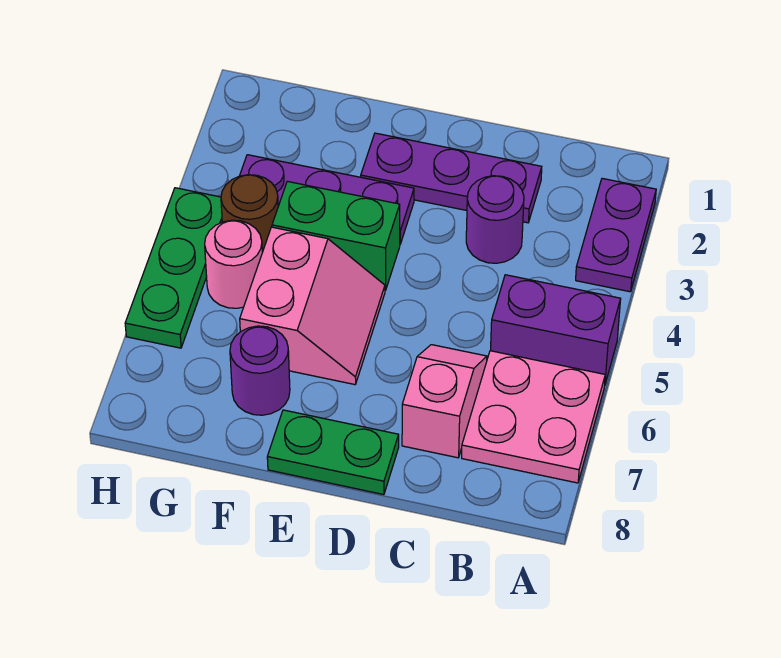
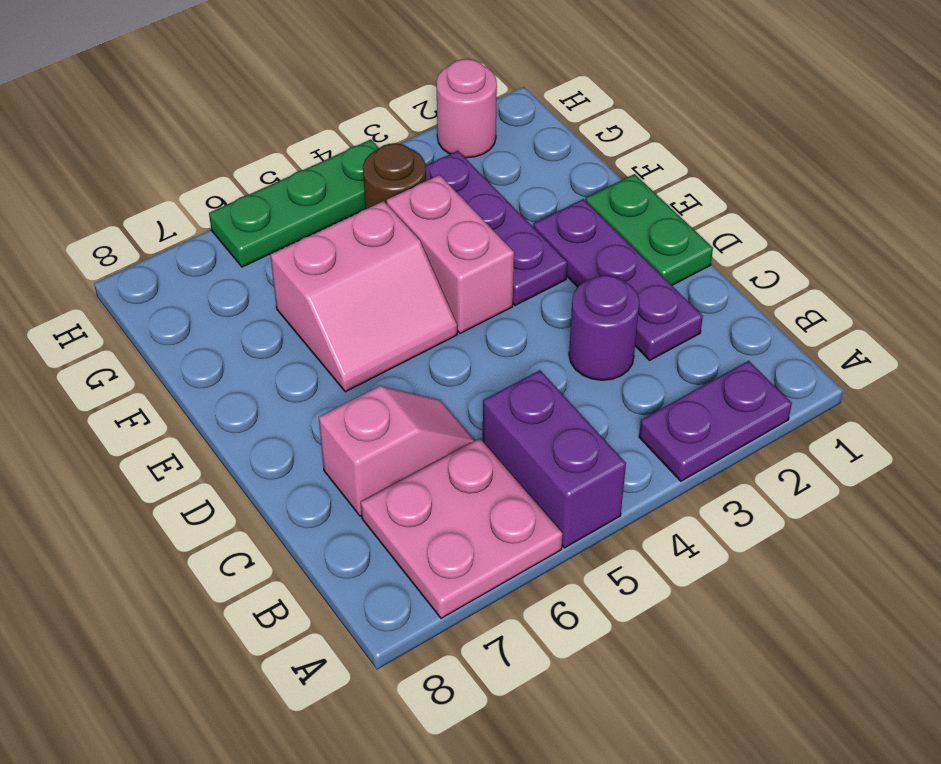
green 1x2 plate [267,410,399,495] -> green 1x2 plate moved to [586,174,713,285]
green 1x2 brick [272,181,400,291] -> pink 1x2 brick [386,175,514,333]
purple 1x1 round brick [230,326,290,415] -> none
pink 1x1 round brick [205,220,262,308] -> pink 1x1 round brick moved to [436,59,497,158]

